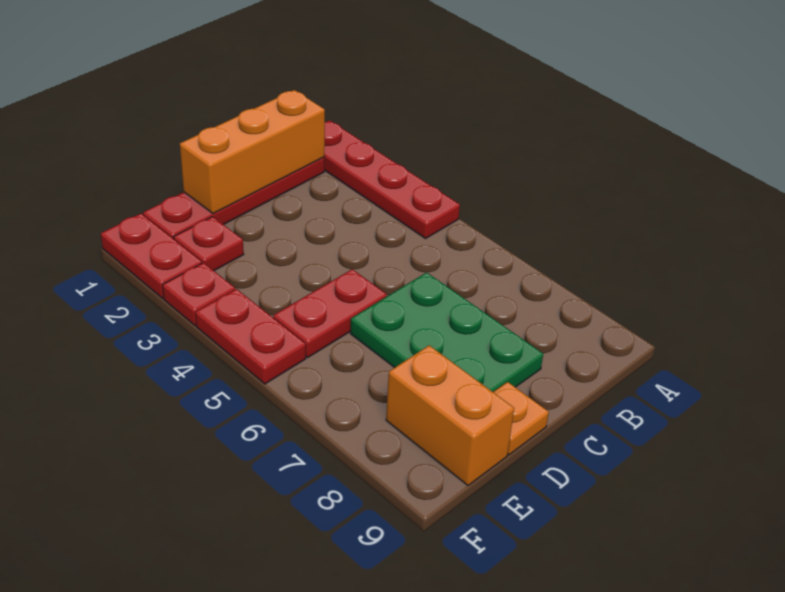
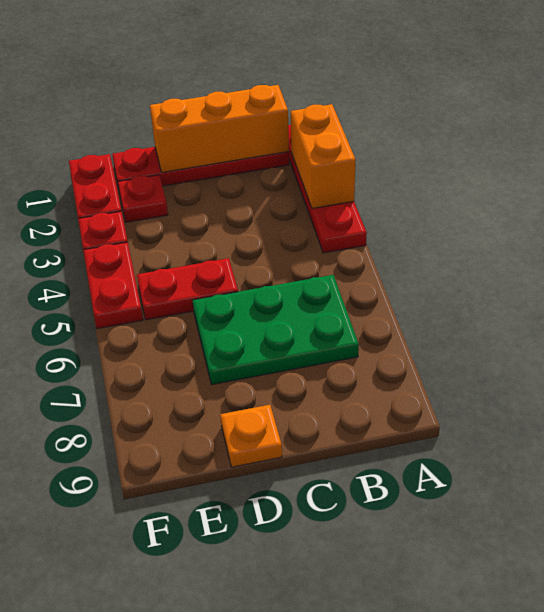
green 2x3 plate [350,272,543,392] -> green 2x3 plate turned to [193,275,359,385]
orange 1x2 brick [386,345,514,486] -> orange 1x2 brick moved to [291,104,356,208]

